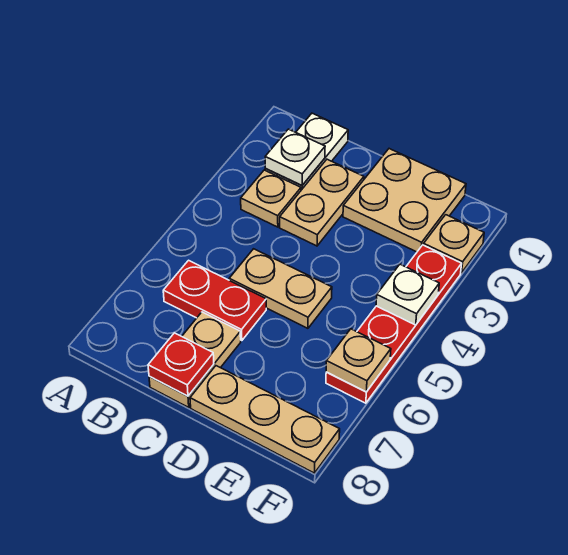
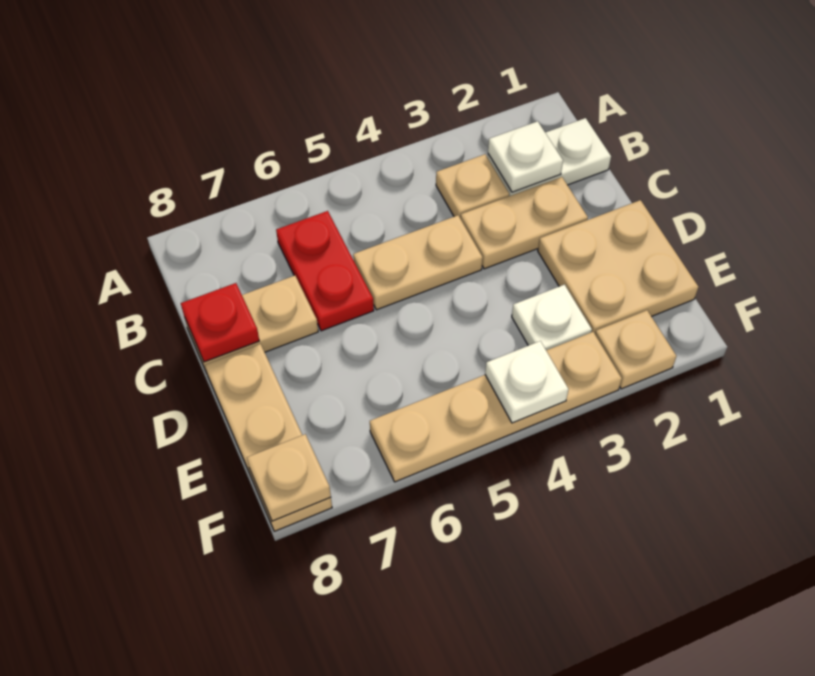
tan 1x2 plate [229,249,332,328] -> tan 1x2 plate turned to [353,215,483,310]
none -> white 1x1 plate [512,285,592,350]
red 1x4 plate [326,245,461,403] -> tan 1x4 plate [370,332,622,482]
tan 1x1 plate [326,329,391,392] -> tan 1x1 plate moved to [247,434,331,521]

